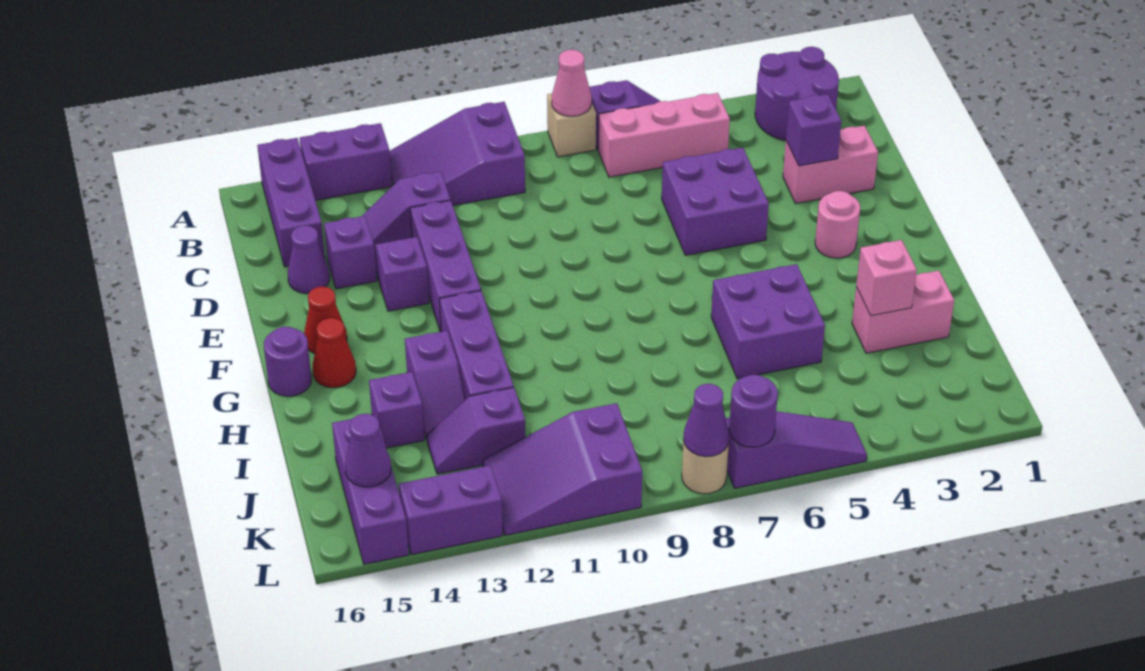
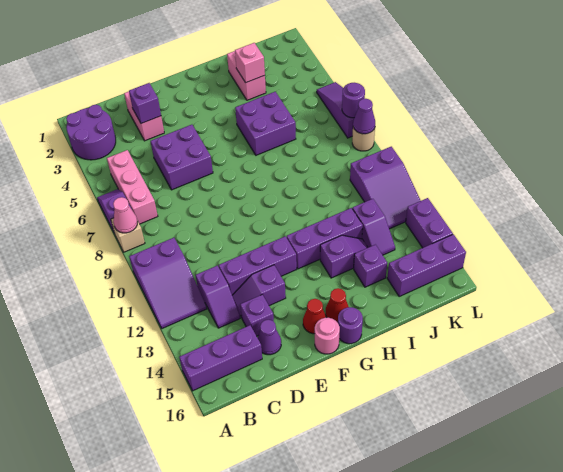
purple 1x2 brick [300,123,392,200] -> none
pink 1x1 round brick [815,191,860,258] -> pink 1x1 round brick moved to [315,317,340,354]
purple 1x1 cone [345,414,391,487] -> none

